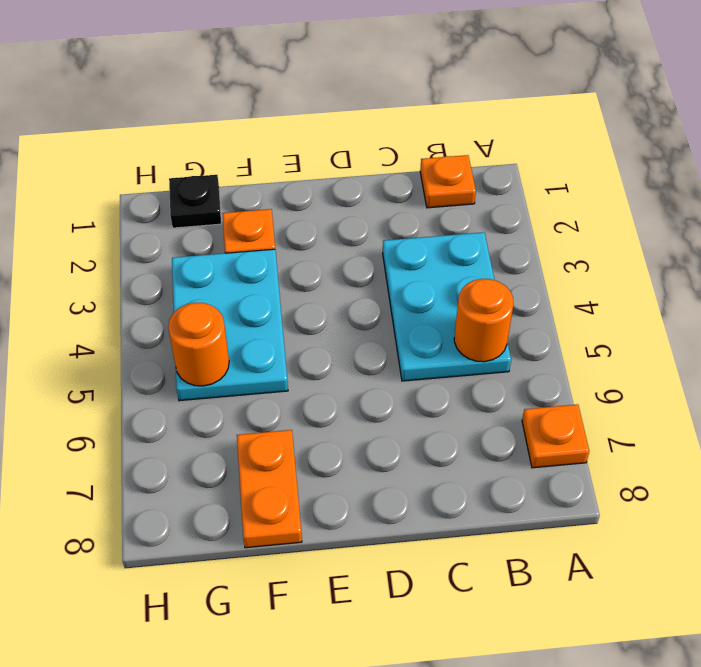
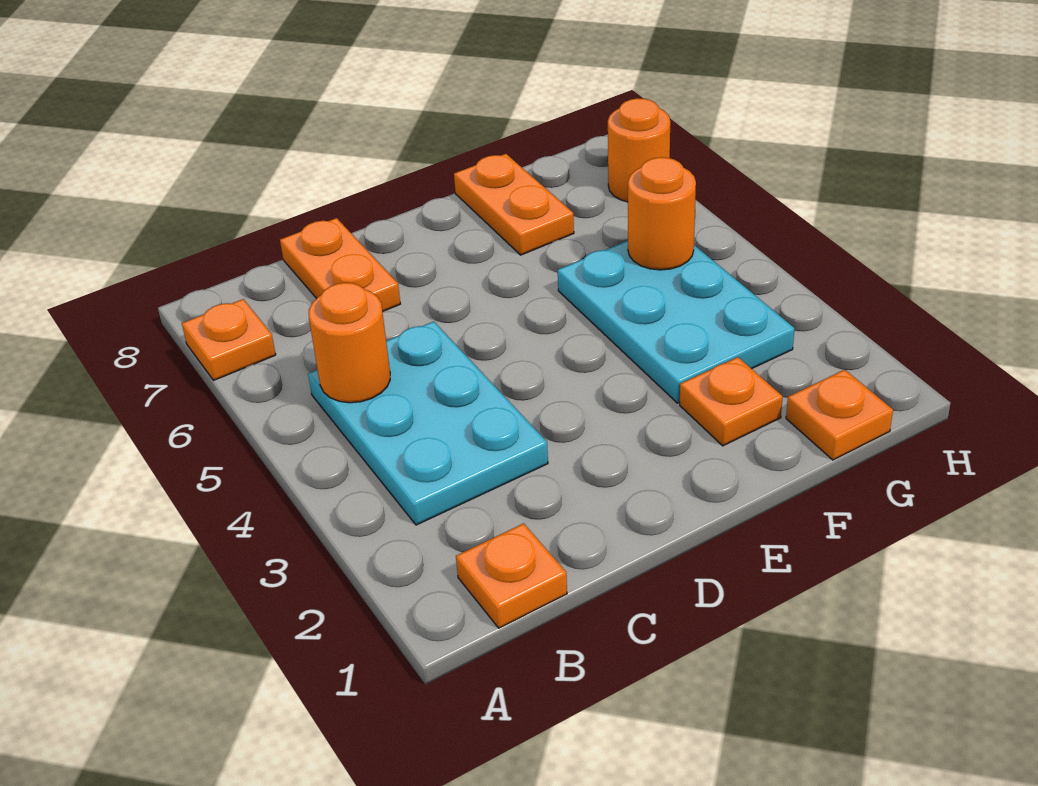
none -> orange 1x2 plate [280,218,400,312]
black 1x1 plate [169,175,221,228] -> orange 1x1 plate [786,370,893,460]
none -> orange 1x1 round brick [608,98,670,202]

